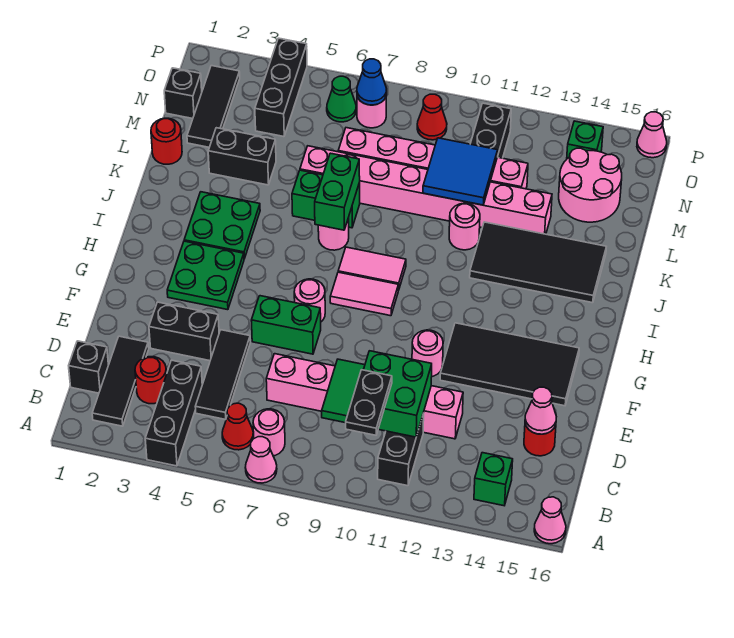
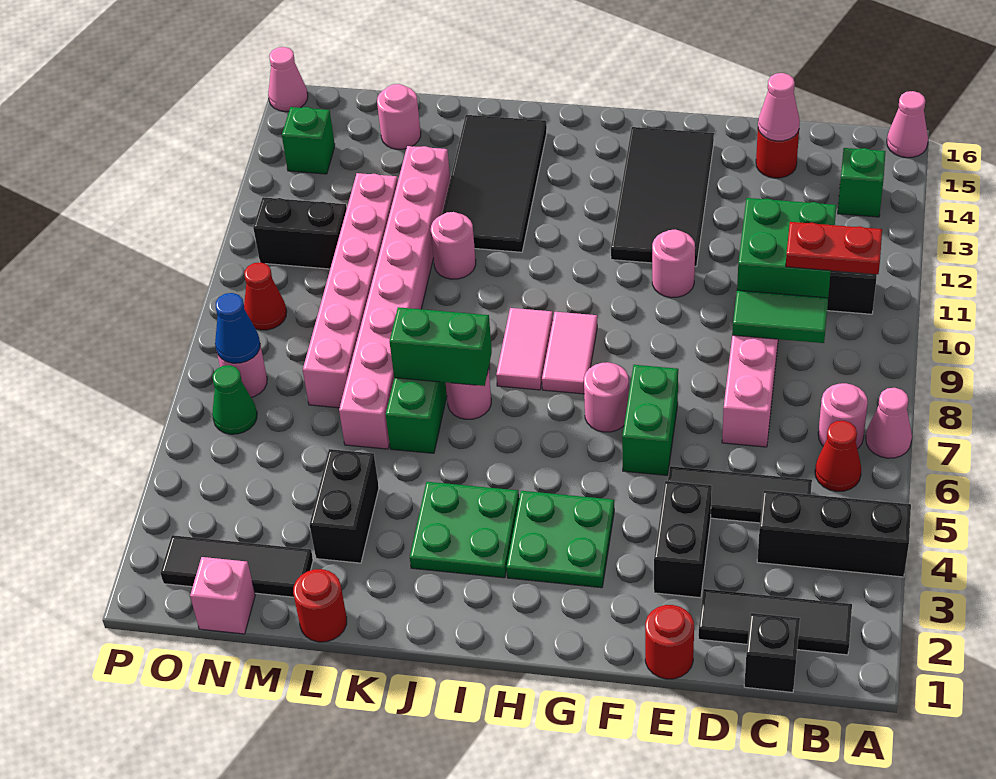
black 1x2 plate [346,370,392,435] -> red 1x2 plate [786,222,882,274]
red 1x1 round brick [135,357,167,404] -> red 1x1 round brick moved to [645,605,694,679]
blue 2x2 tile [423,138,498,205] -> none
pink 2x2 round brick [559,148,622,222] -> pink 1x1 round brick [377,84,421,149]
black 1x1 brick [164,68,202,119] -> pink 1x1 brick [190,557,255,634]
black 1x3 brick [255,38,307,137] -> none

